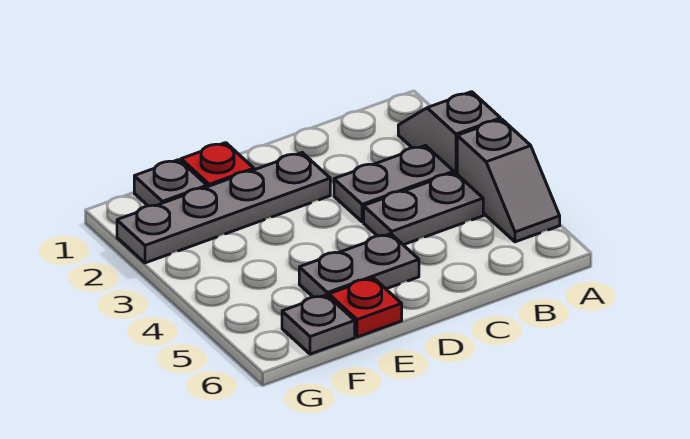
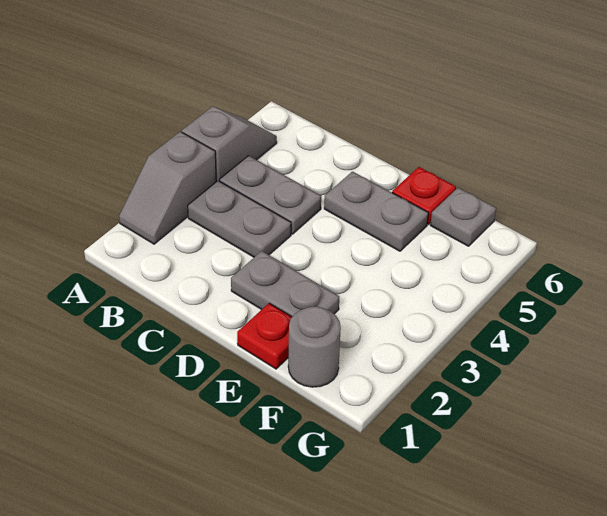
grey 1x4 plate [117,153,330,263] -> grey 1x2 plate [231,251,339,317]
grey 1x1 plate [134,160,207,206] -> grey 1x1 round brick [288,306,341,387]

